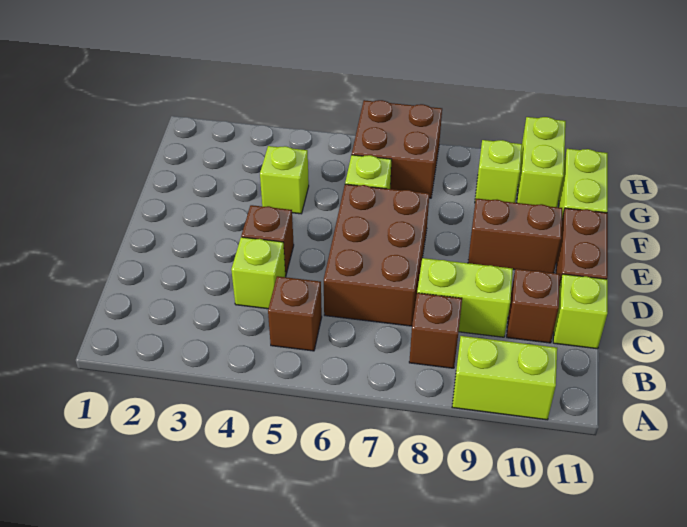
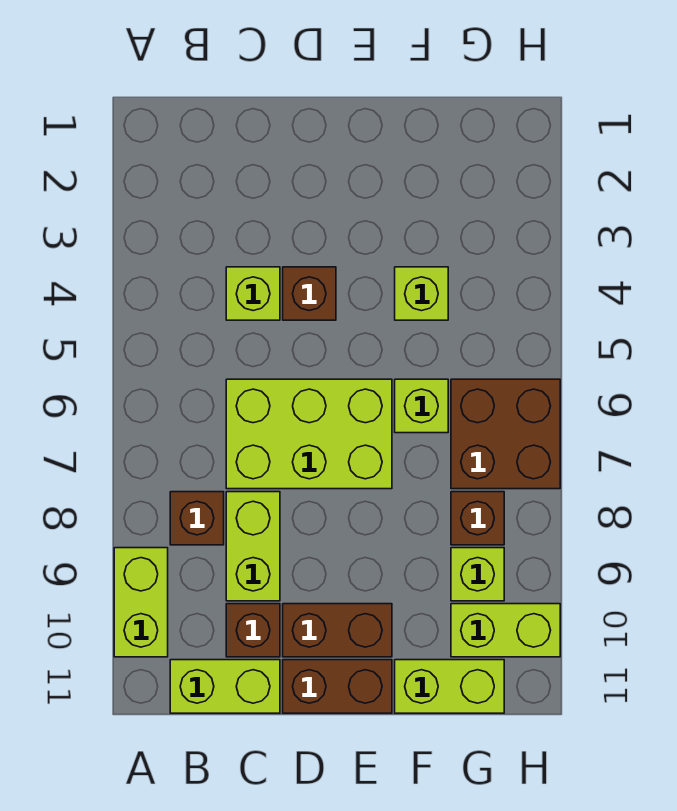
brown 1x1 brick [268,276,322,351] -> brown 1x1 brick moved to [451,492,504,545]
brown 2x3 brick [324,184,430,326] -> lime 2x3 brick [226,379,392,489]
lime 1x1 brick [553,274,608,349] -> lime 1x2 brick [170,660,280,713]
brown 1x2 brick [468,198,562,273] -> brown 1x2 brick turned to [283,604,392,657]

